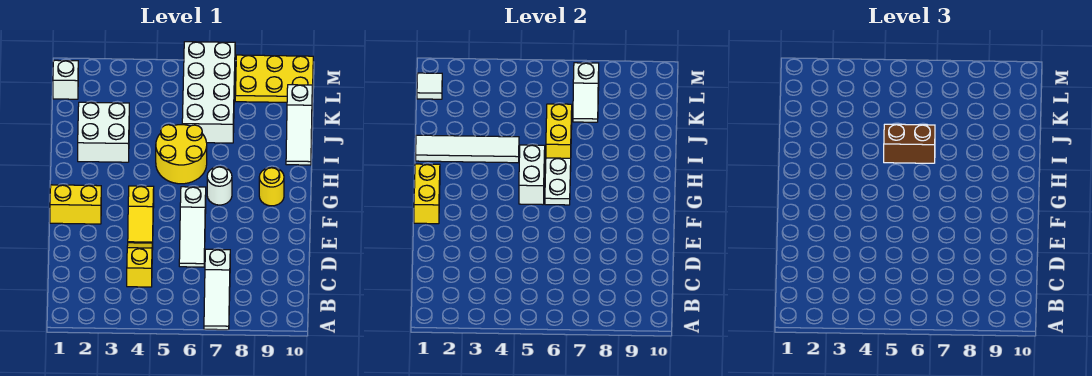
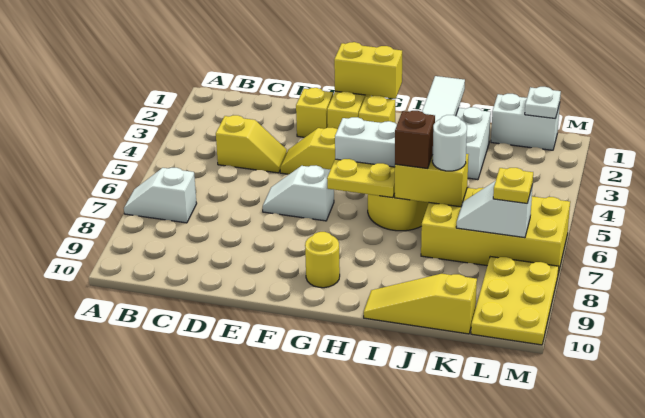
white 1x3 slope [204,249,230,330] -> white 1x2 slope [124,168,197,223]
white 1x3 slope [179,187,206,267] -> white 1x2 slope [263,166,334,221]
none -> yellow 1x1 brick [296,88,333,137]
none -> yellow 1x1 brick [359,96,395,123]
white 1x2 plate [545,158,571,205] -> yellow 1x2 plate [327,159,395,198]
white 1x1 round brick [207,167,232,205] -> white 1x1 round brick moved to [432,115,467,171]
brown 1x2 brick [884,124,935,163] -> brown 1x1 brick [395,111,435,168]
white 1x3 slope [286,85,312,165] -> yellow 1x3 slope [364,274,477,334]
white 2x4 brick [182,42,235,143] -> yellow 2x4 brick [421,188,570,274]
white 1x1 brick [53,60,78,99] -> white 1x2 brick [491,94,560,150]
white 1x1 tile [417,73,442,99] -> white 1x1 plate [525,87,561,119]
none -> yellow 1x1 plate [493,168,533,203]

